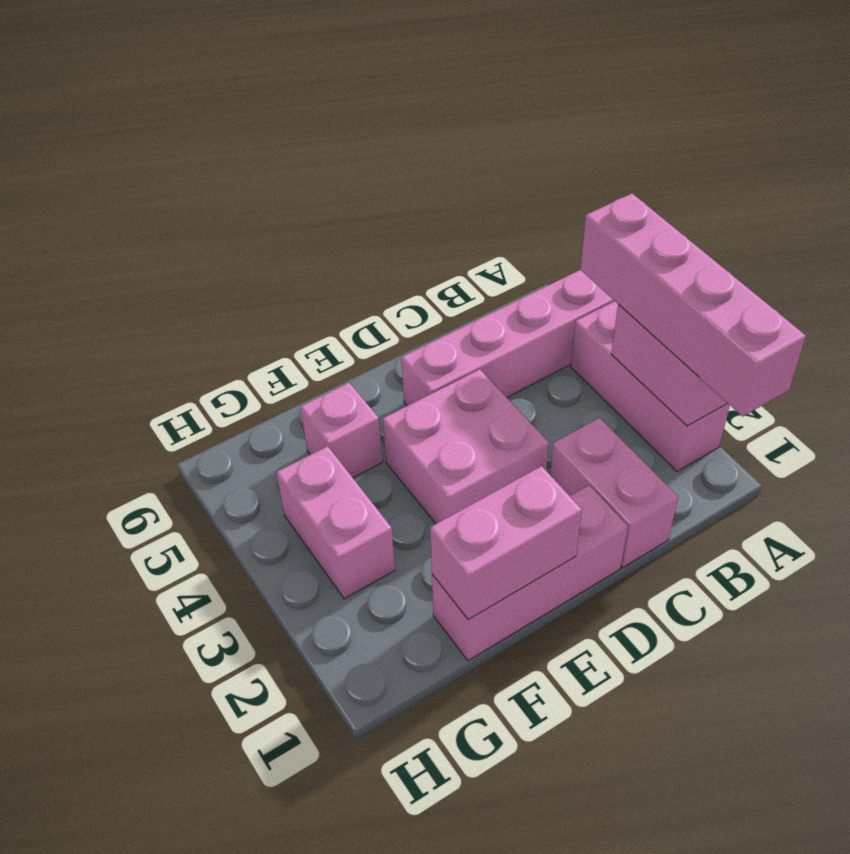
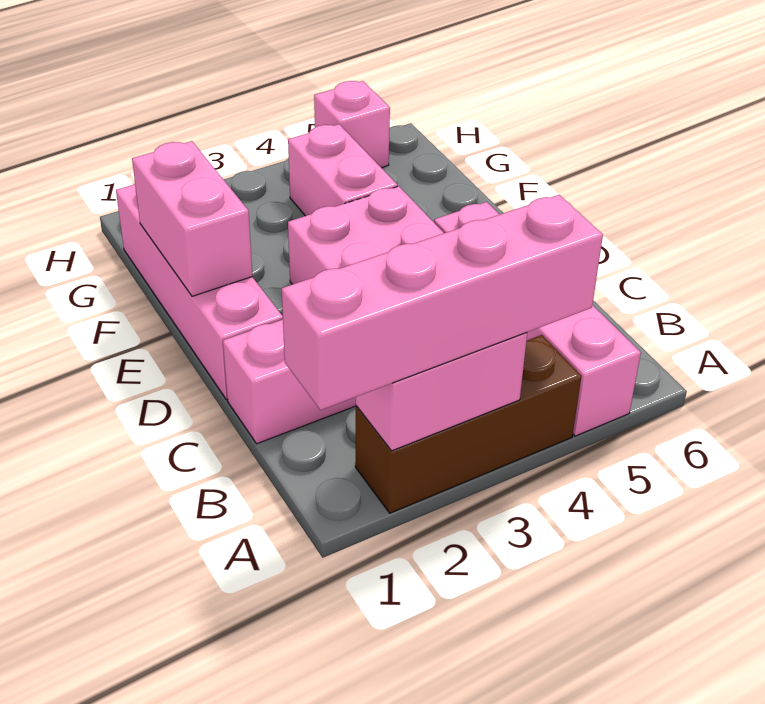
pink 1x3 brick [571,301,730,471] -> brown 1x3 brick [355,335,581,513]
pink 1x3 brick [432,485,628,661] -> pink 1x4 brick [116,184,283,400]
pink 1x1 brick [300,383,382,478] -> pink 1x1 brick moved to [314,81,390,168]
pink 1x2 brick [276,446,395,599] -> pink 1x2 brick turned to [288,124,397,216]

